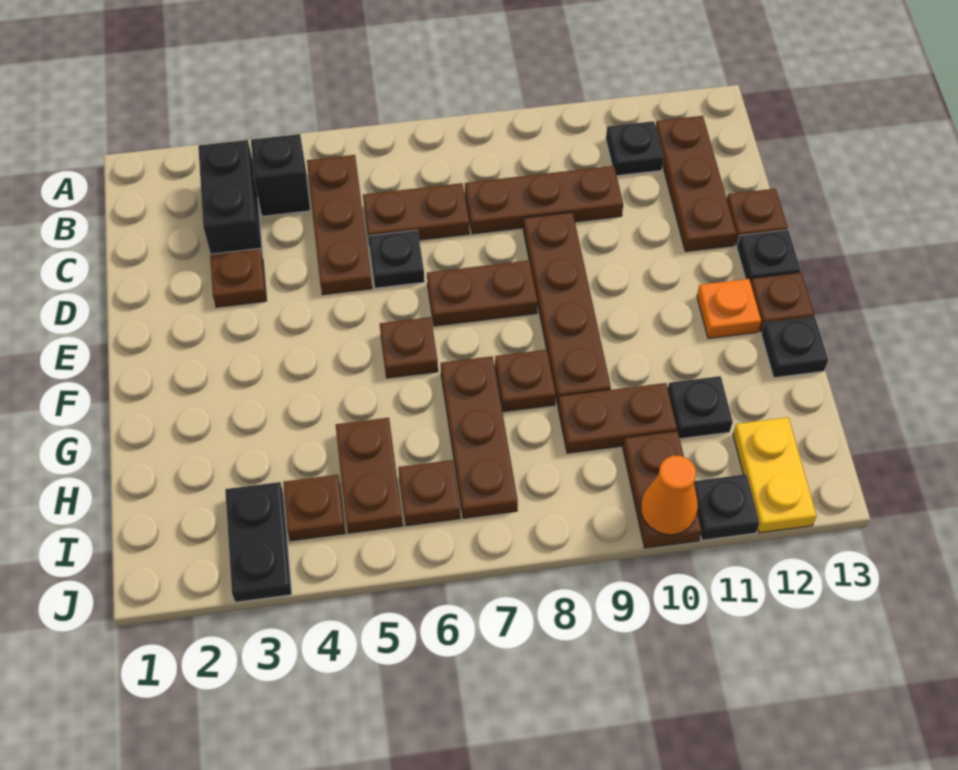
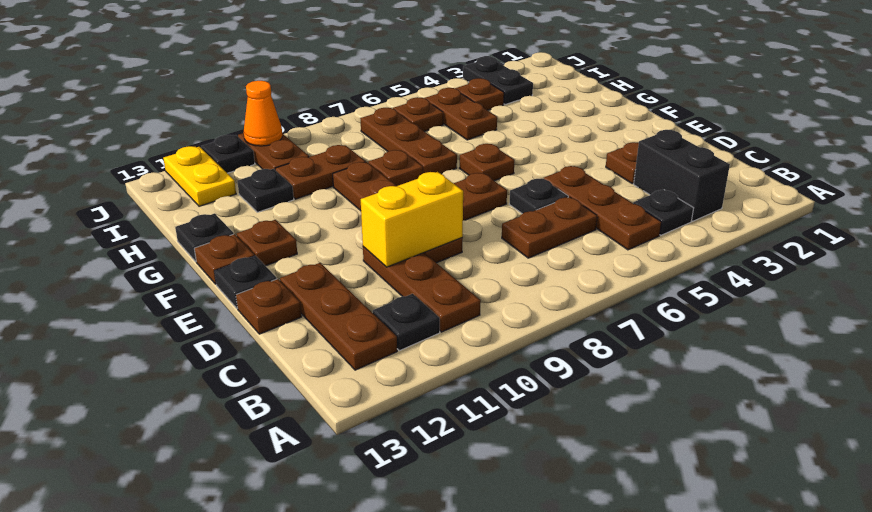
black 1x1 brick [251,134,310,216] -> black 1x1 plate [633,190,693,235]
brown 1x3 plate [465,166,623,234] -> brown 1x3 plate turned to [363,247,481,332]
none -> yellow 1x2 brick [361,172,463,267]
orange 1x1 plate [697,279,761,339] -> brown 1x1 plate [237,220,297,266]

